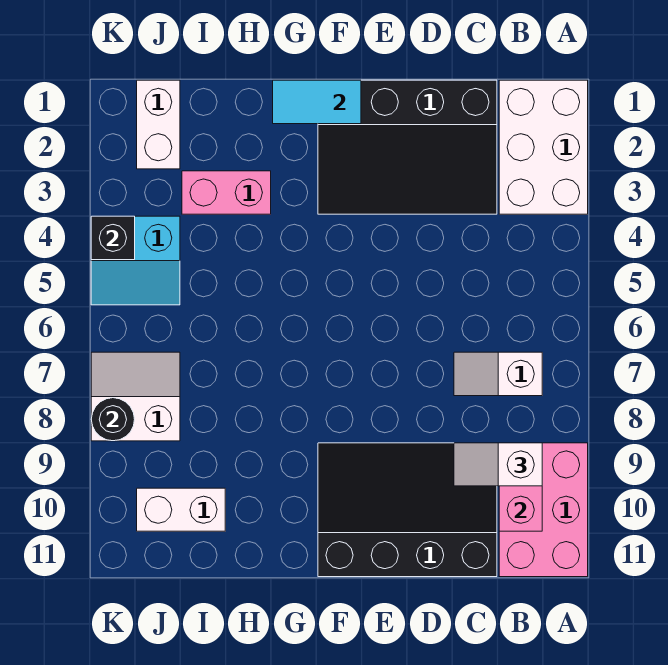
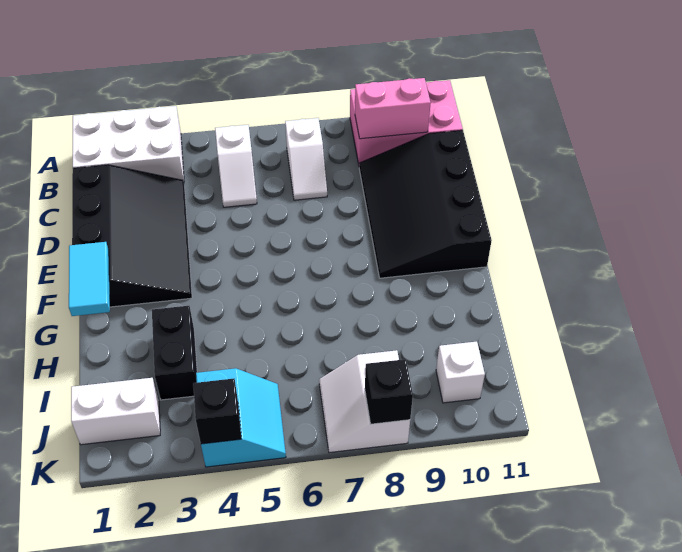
white 1x2 slope [454,443,542,486] -> white 1x2 slope moved to [215,125,257,207]
pink 1x2 brick [182,171,271,214] -> black 1x2 brick [152,306,197,400]
white 1x2 brick [137,488,225,531] -> white 1x1 brick [436,342,485,403]
black 1x1 round brick [91,398,135,441] -> black 1x1 brick [365,359,413,424]

